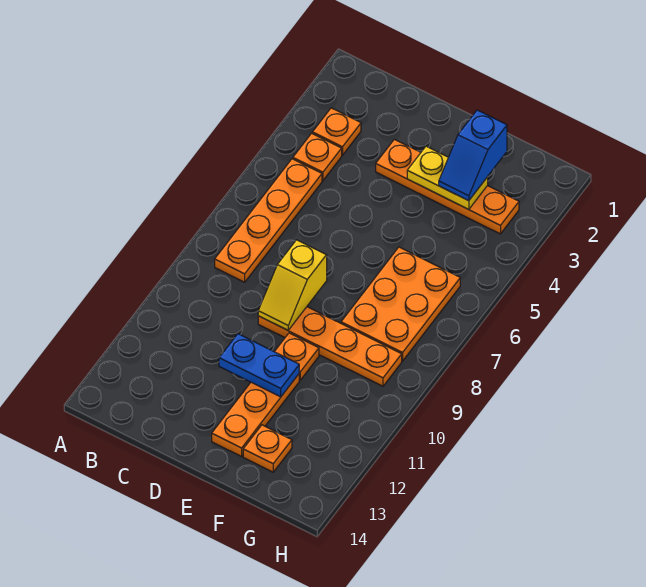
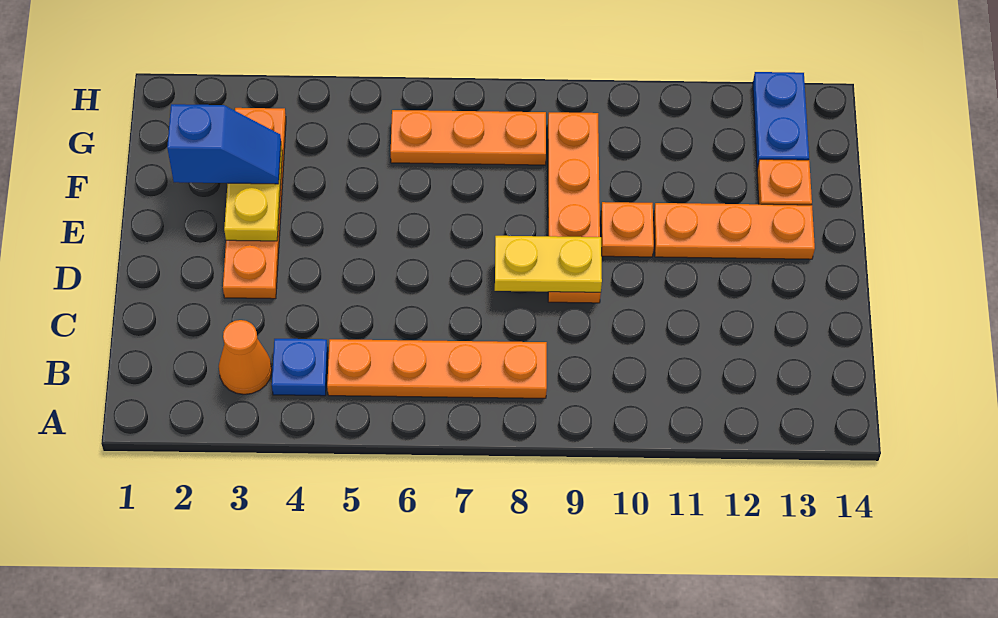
orange 1x1 plate [312,108,361,155] -> orange 1x1 cone [219,320,272,394]
orange 1x1 plate [293,133,342,181] -> blue 1x1 plate [272,339,328,396]
yellow 1x2 slope [258,240,327,330] -> yellow 1x2 plate [495,236,602,292]
blue 1x2 plate [219,334,299,397] -> blue 1x2 plate moved to [753,72,809,168]
orange 2x3 plate [341,247,460,361] -> orange 1x3 plate [391,110,546,165]

